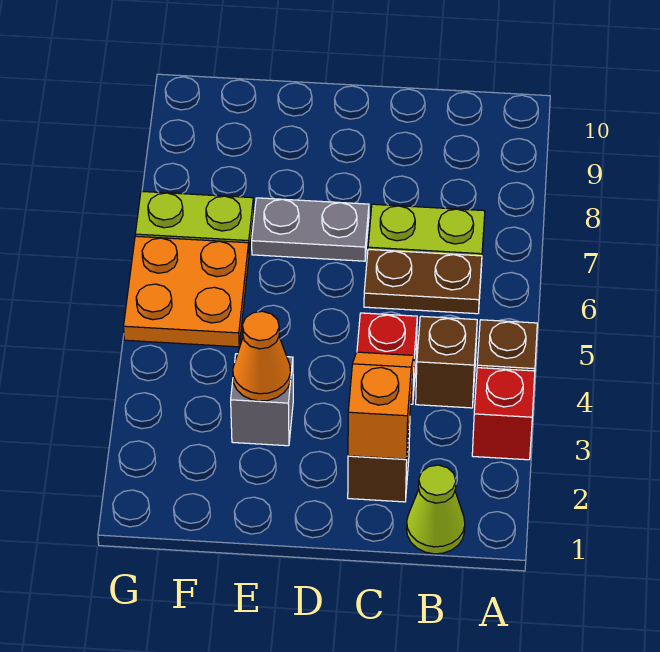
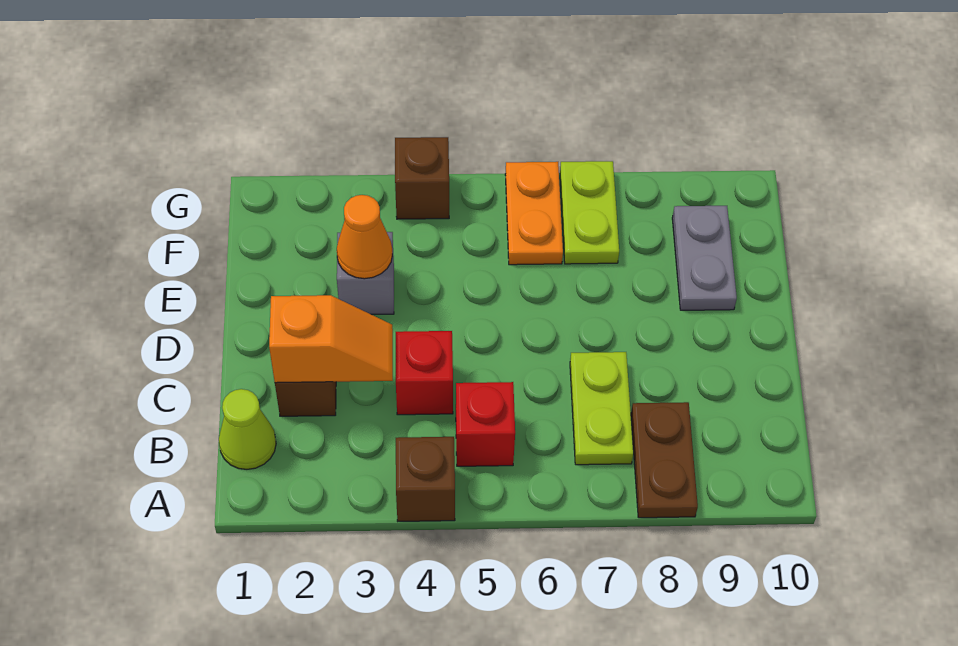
red 1x1 brick [472,368,535,460] -> red 1x1 brick moved to [456,382,515,466]
brown 1x1 brick [416,316,477,408] -> brown 1x1 brick moved to [395,137,449,219]
brown 1x2 plate [364,249,482,314] -> brown 1x2 plate moved to [631,402,698,518]
grey 1x2 plate [252,198,369,261] -> grey 1x2 plate moved to [672,206,737,310]
orange 2x2 plate [124,236,249,347] -> orange 1x2 plate [505,162,563,265]

